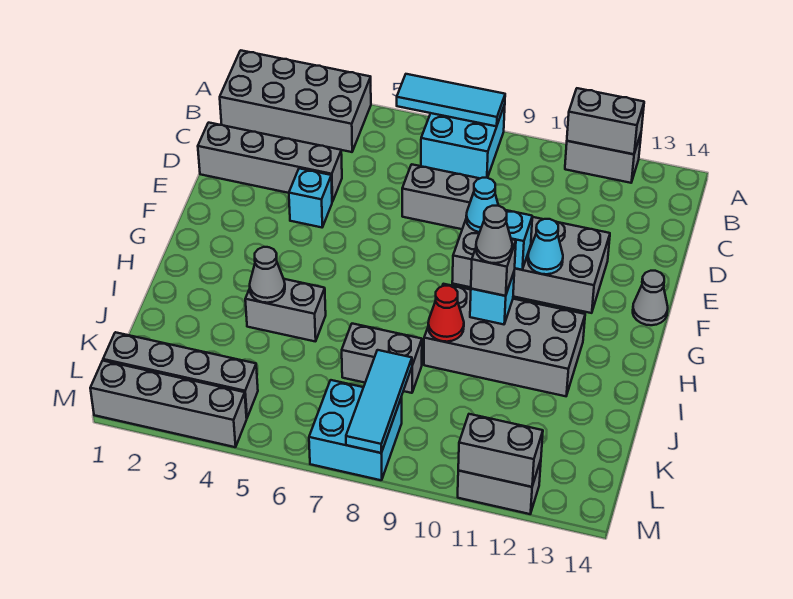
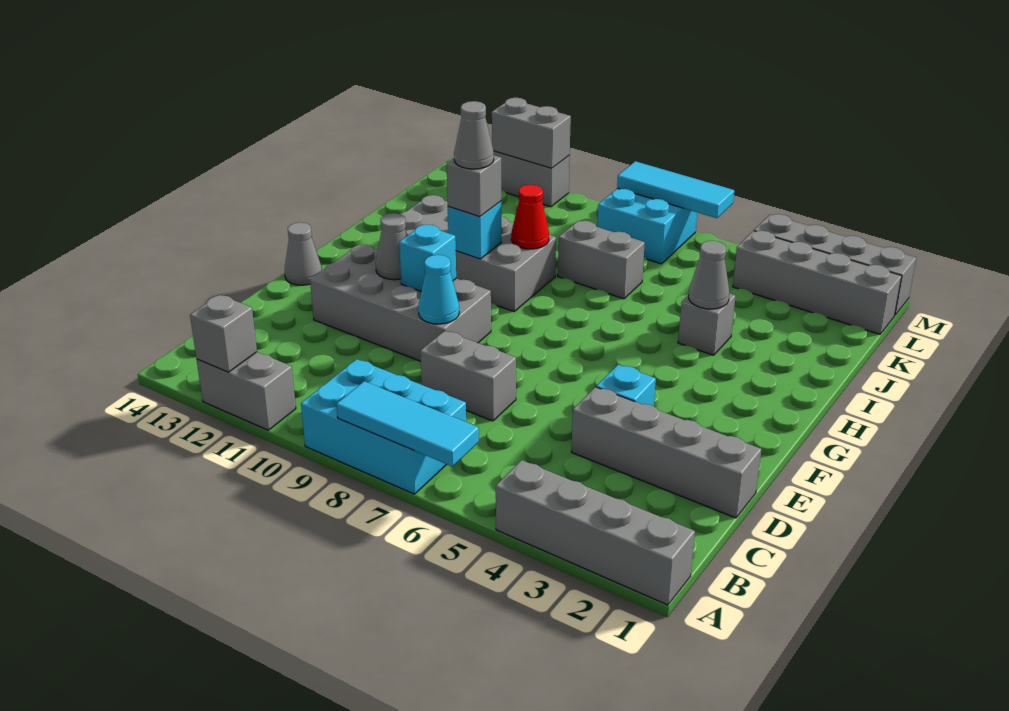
grey 2x4 brick [220,50,371,152] -> grey 1x4 brick [496,460,695,605]
cyan 2x2 brick [421,104,505,179] -> cyan 2x3 brick [301,359,466,494]
grey 1x2 brick [567,88,644,154] -> grey 1x1 brick [190,295,257,372]
cyan 1x1 cone [528,219,563,274] -> grey 1x1 cone [376,213,407,280]
grey 1x2 brick [245,279,326,342] -> grey 1x1 brick [678,293,735,355]
cyan 1x3 tile [346,350,412,453] -> cyan 1x3 tile turned to [617,161,734,218]

